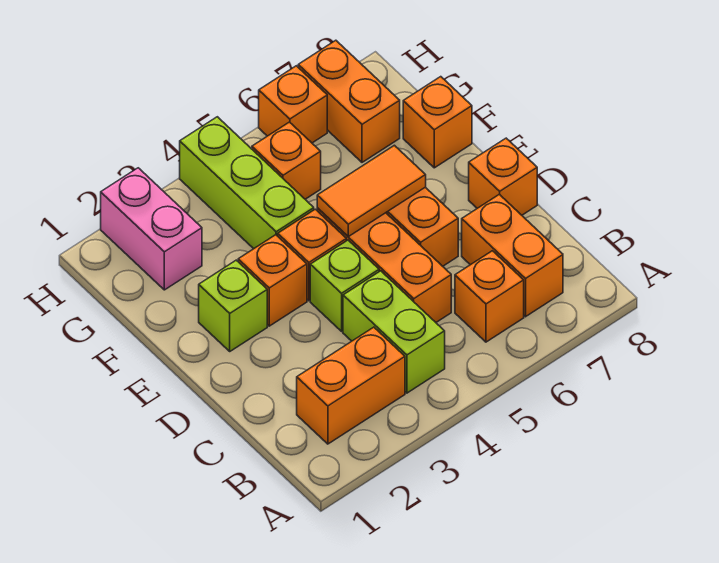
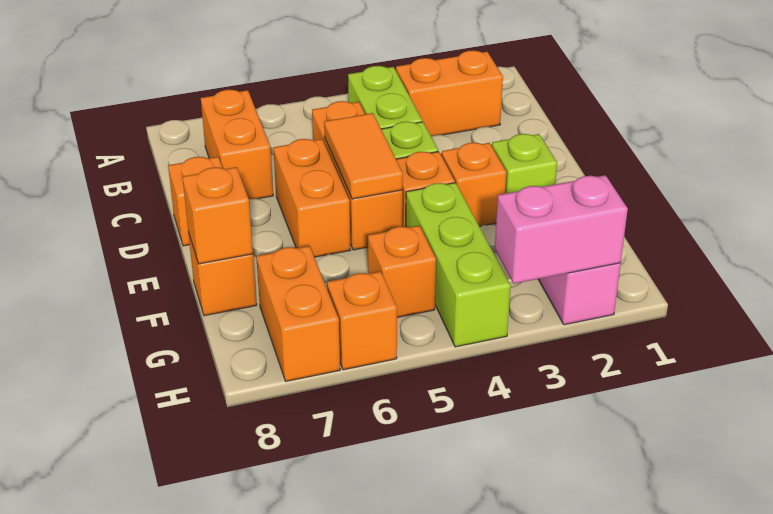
orange 1x1 brick [455,251,524,342] -> orange 1x1 brick moved to [182,167,253,264]
orange 1x2 tile [317,145,426,237] -> orange 1x2 tile turned to [324,113,403,199]
none -> pink 1x2 brick [495,175,628,284]

